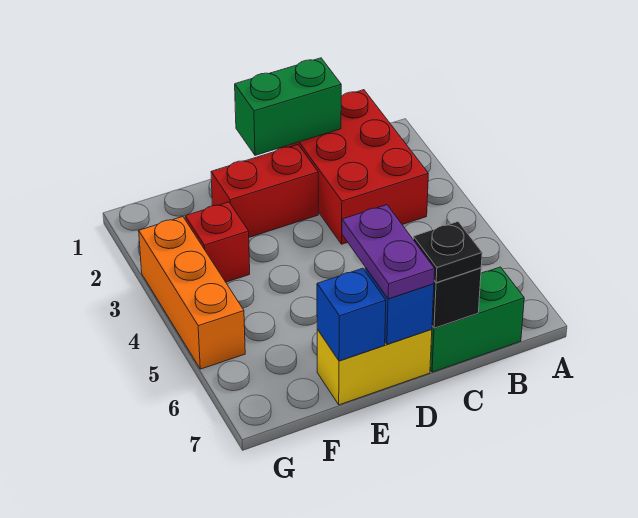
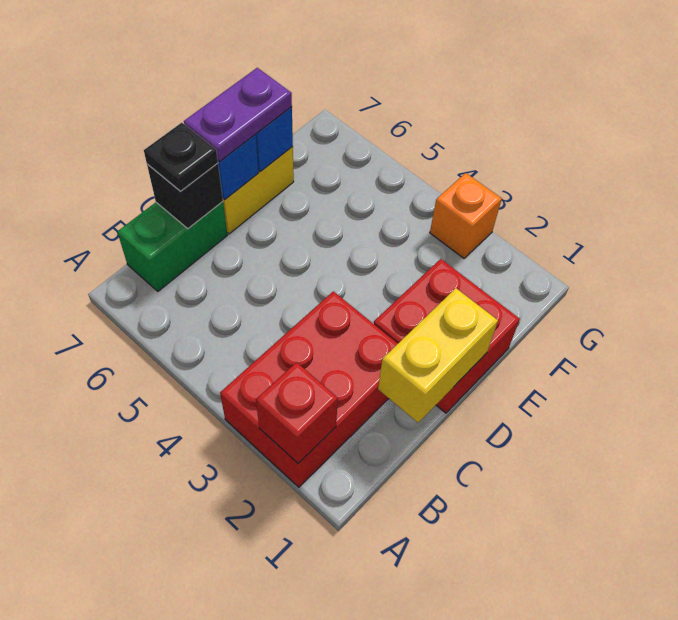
red 2x3 brick [281,90,428,244] -> red 2x3 brick turned to [220,291,398,487]
green 1x2 brick [235,58,341,155] -> yellow 1x2 brick [378,288,498,423]
red 1x2 brick [211,145,318,237] -> red 2x2 brick [374,259,520,413]
purple 1x2 plate [342,205,435,299] -> purple 1x2 plate turned to [184,68,292,161]
red 1x1 brick [185,202,250,282] -> red 1x1 brick moved to [256,362,338,463]
orange 1x3 brick [139,217,245,369] -> orange 1x1 brick [430,173,502,258]

